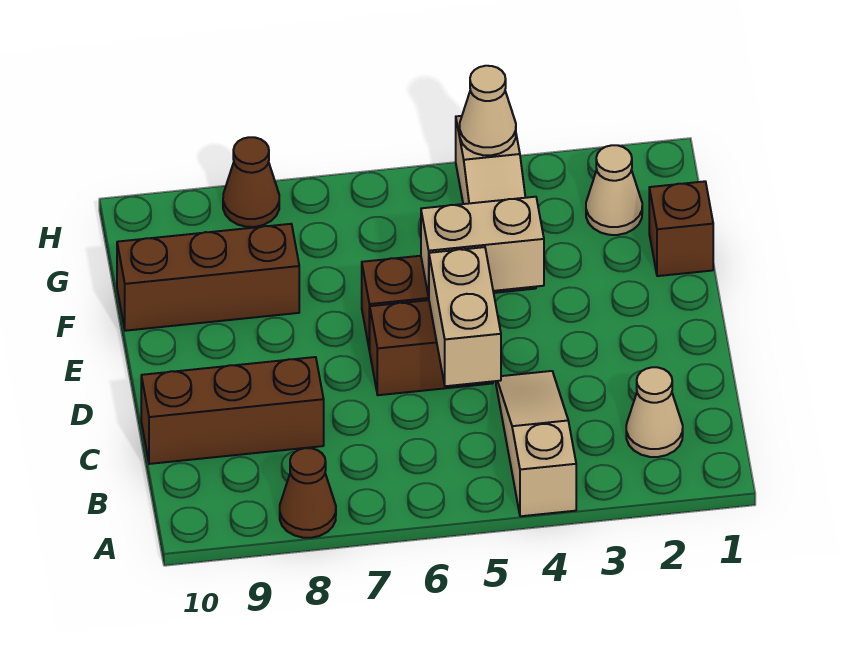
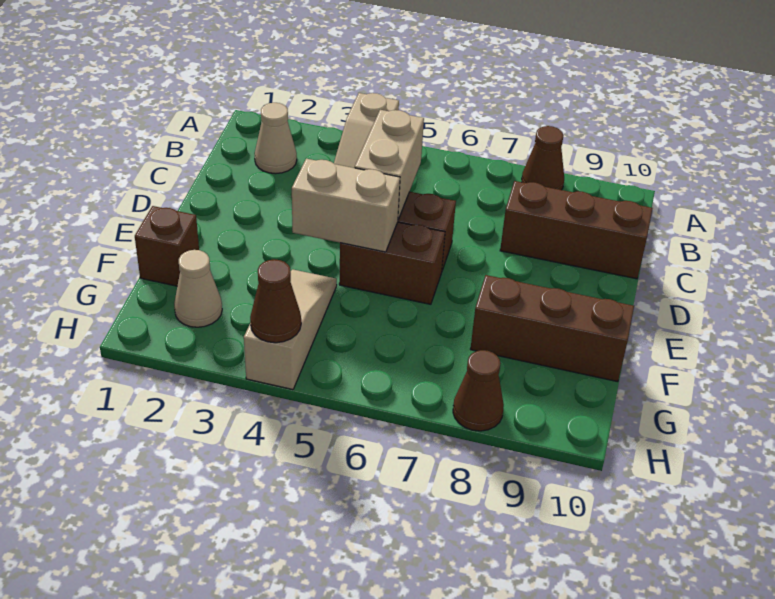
tan 1x1 cone [460,66,516,155] -> brown 1x1 cone [250,259,301,343]

